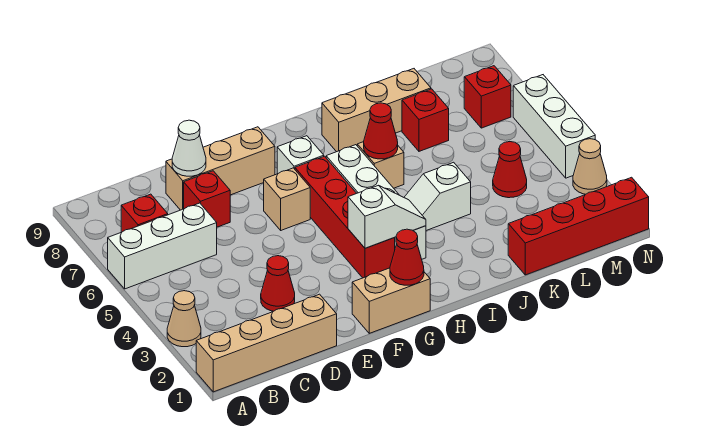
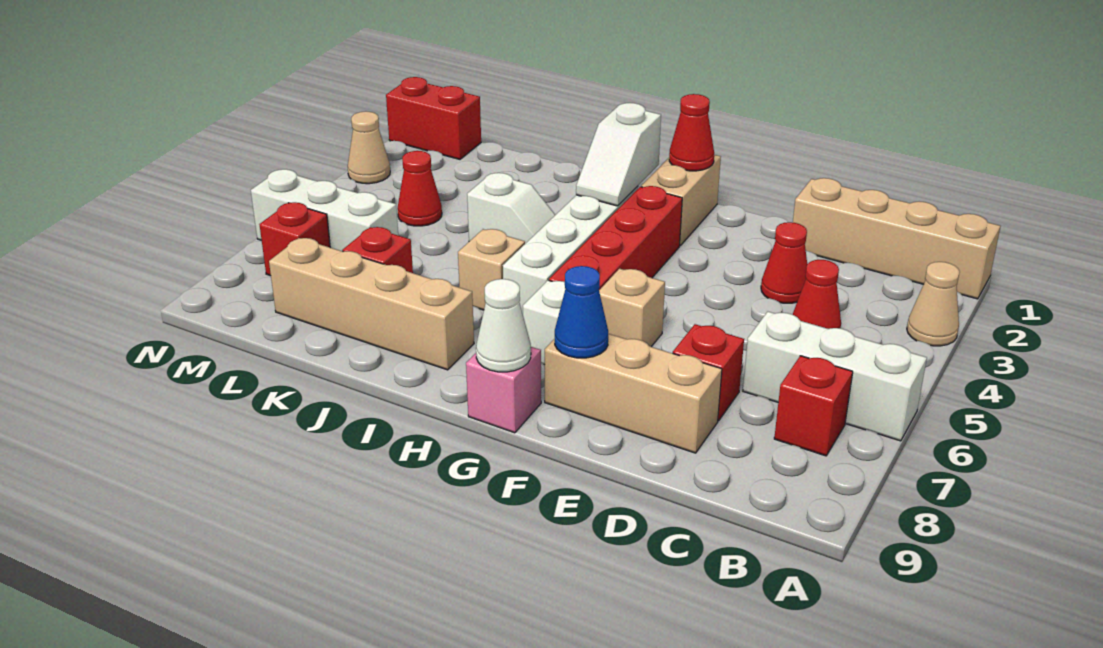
white 1x1 cone [172,120,206,176] -> white 1x1 cone moved to [476,279,531,372]
tan 1x2 brick [352,268,430,333] -> tan 1x2 brick turned to [641,155,721,246]
none -> blue 1x1 cone [555,266,608,358]
white 1x2 slope [348,185,426,248] -> white 1x2 slope turned to [576,103,661,206]
none -> pink 1x1 brick [466,347,541,433]
red 1x1 cone [364,103,398,159] -> red 1x1 cone moved to [793,260,841,329]
tan 1x3 brick [322,69,431,152] -> tan 1x4 brick [269,238,474,370]
red 1x4 brick [508,177,649,275] -> red 1x2 brick [386,77,481,159]
white 1x3 brick [513,75,595,178] -> white 1x3 brick turned to [251,169,398,251]

